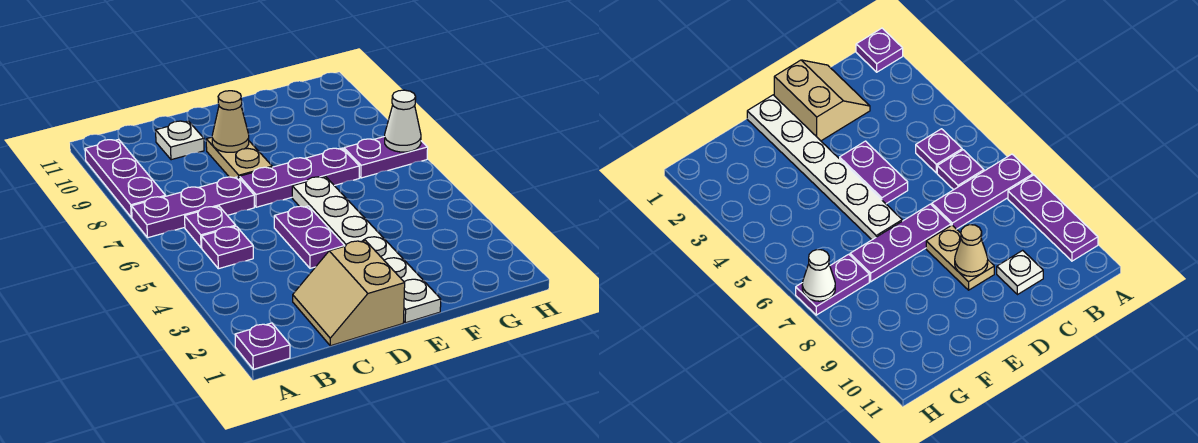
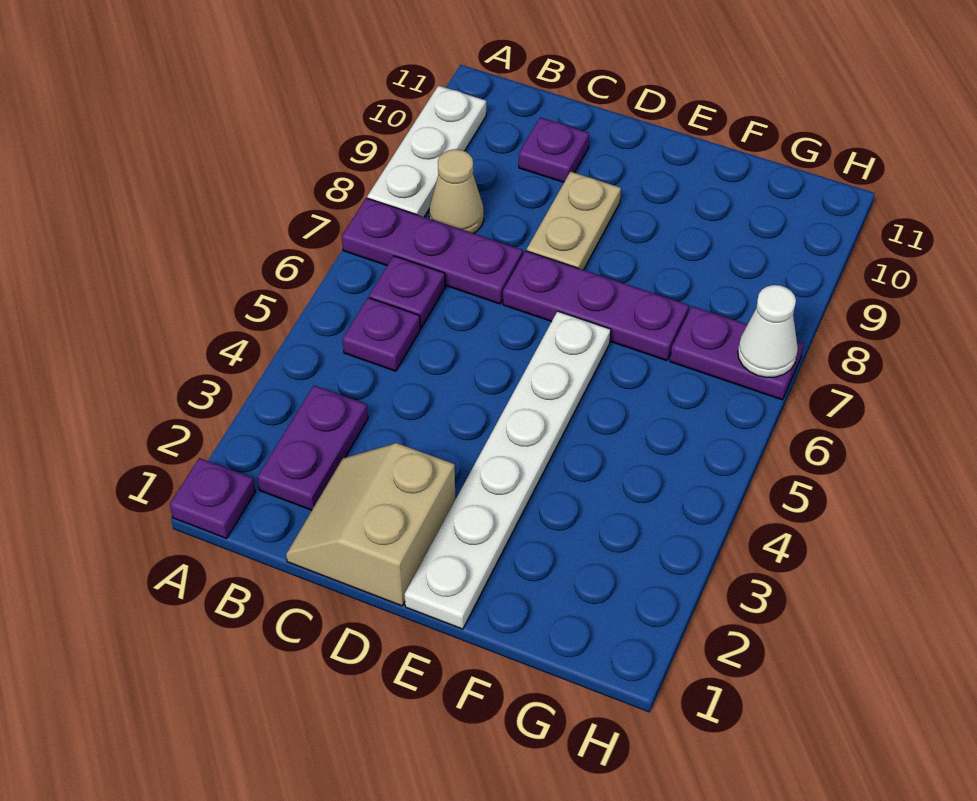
purple 1x3 plate [85,139,165,218] -> white 1x3 plate [367,86,486,217]
white 1x1 plate [156,121,204,160] -> purple 1x1 plate [519,117,589,182]
purple 1x2 plate [274,206,344,268] -> purple 1x2 plate moved to [257,385,368,510]
tan 1x1 cone [212,91,249,152] -> tan 1x1 cone moved to [429,149,484,233]

